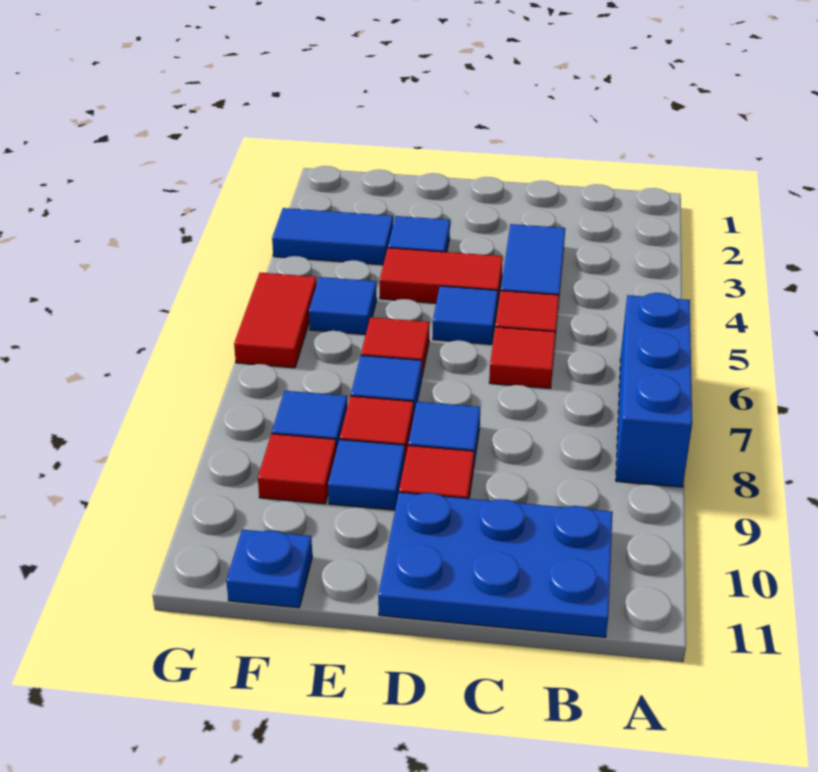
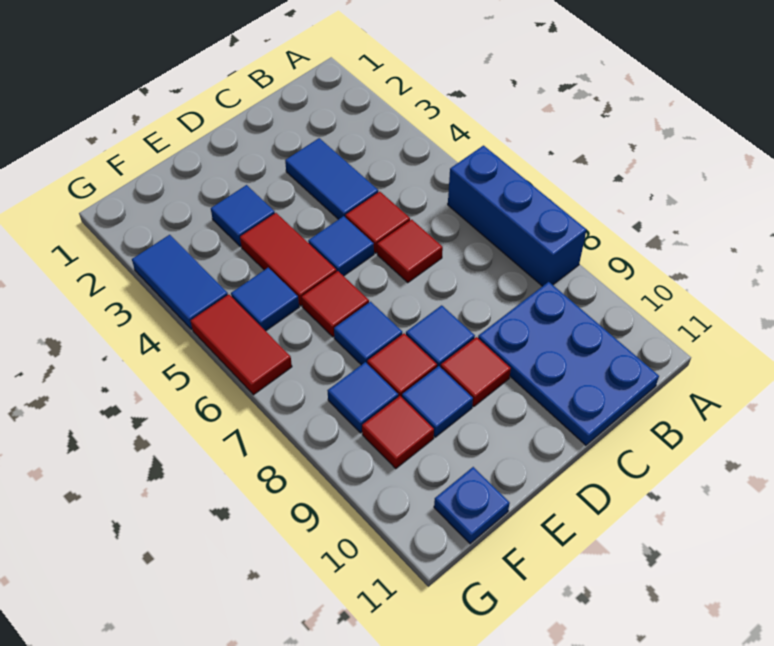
blue 2x3 plate [378,493,613,637] -> blue 2x3 plate turned to [478,282,659,445]
red 1x2 tile [380,248,503,305] -> red 1x2 tile turned to [240,213,337,306]
blue 1x2 tile [272,208,393,265] -> blue 1x2 tile turned to [132,235,228,330]

